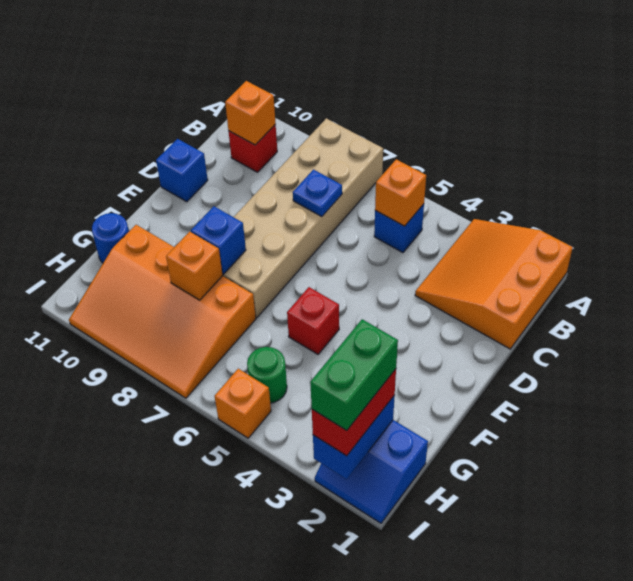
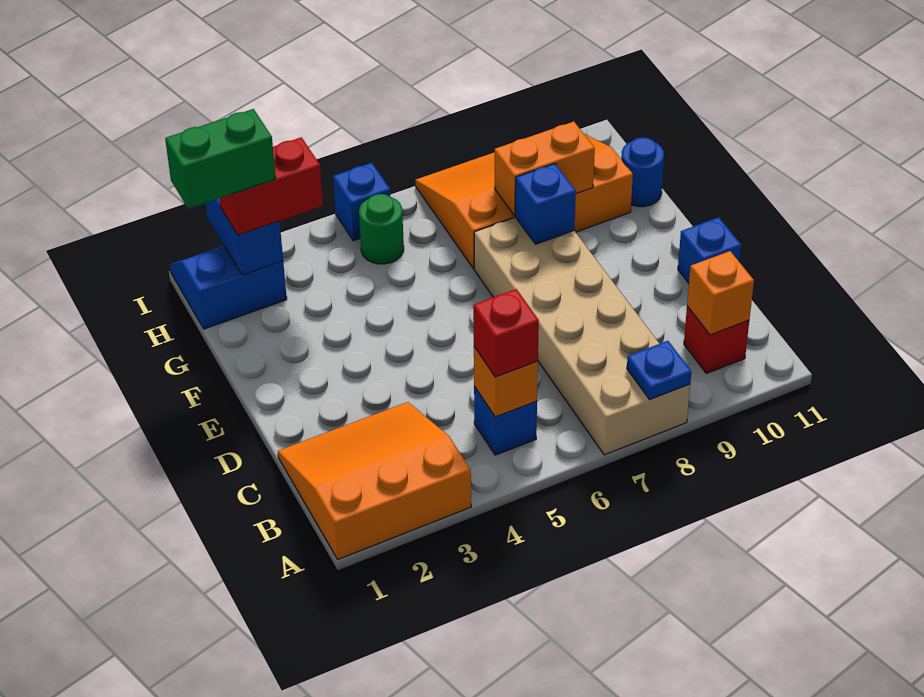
orange 3x3 slope [415,219,573,349] -> orange 3x3 slope turned to [278,402,471,559]
blue 1x1 plate [293,170,342,216] -> blue 1x1 plate moved to [627,341,691,400]
red 1x1 brick [287,287,339,354] -> red 1x1 brick moved to [473,289,539,377]
orange 1x1 brick [166,232,223,300] -> orange 1x2 brick [495,122,595,215]
red 1x2 brick [312,369,396,456] -> red 1x2 brick turned to [219,137,323,235]
green 1x2 brick [310,319,398,431] -> green 1x2 brick turned to [165,109,276,209]
orange 1x1 brick [215,369,271,438] -> blue 1x1 brick [333,163,390,241]

